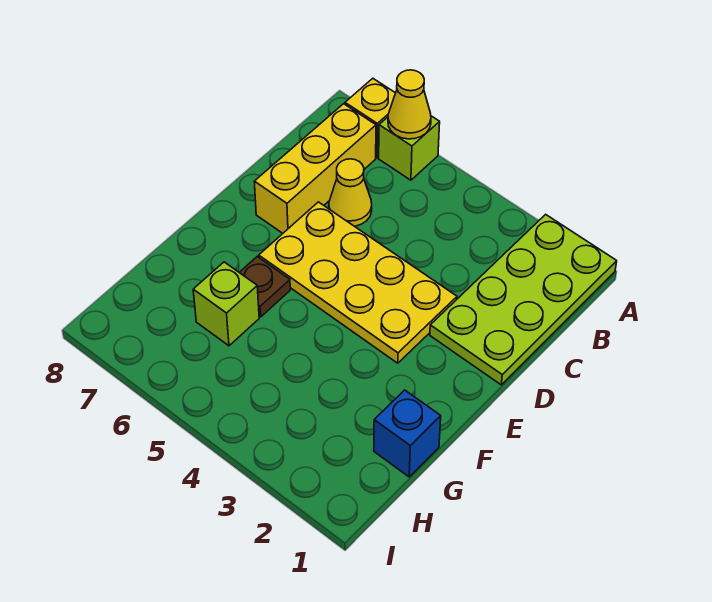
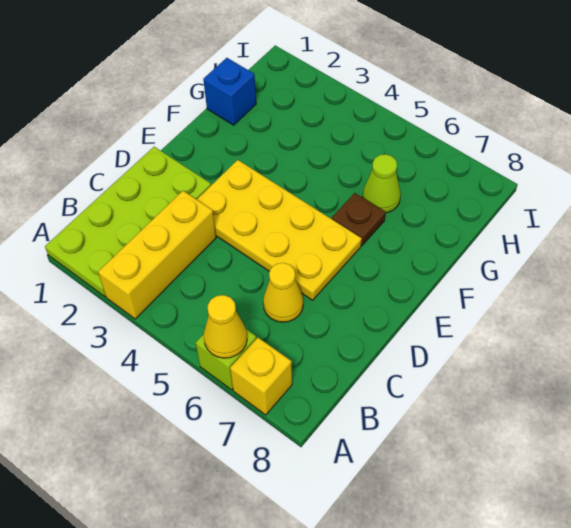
yellow 1x3 brick [254,104,376,233] -> yellow 1x3 brick moved to [98,191,216,319]
lime 1x1 brick [193,262,259,346] -> lime 1x1 cone [363,154,401,213]

